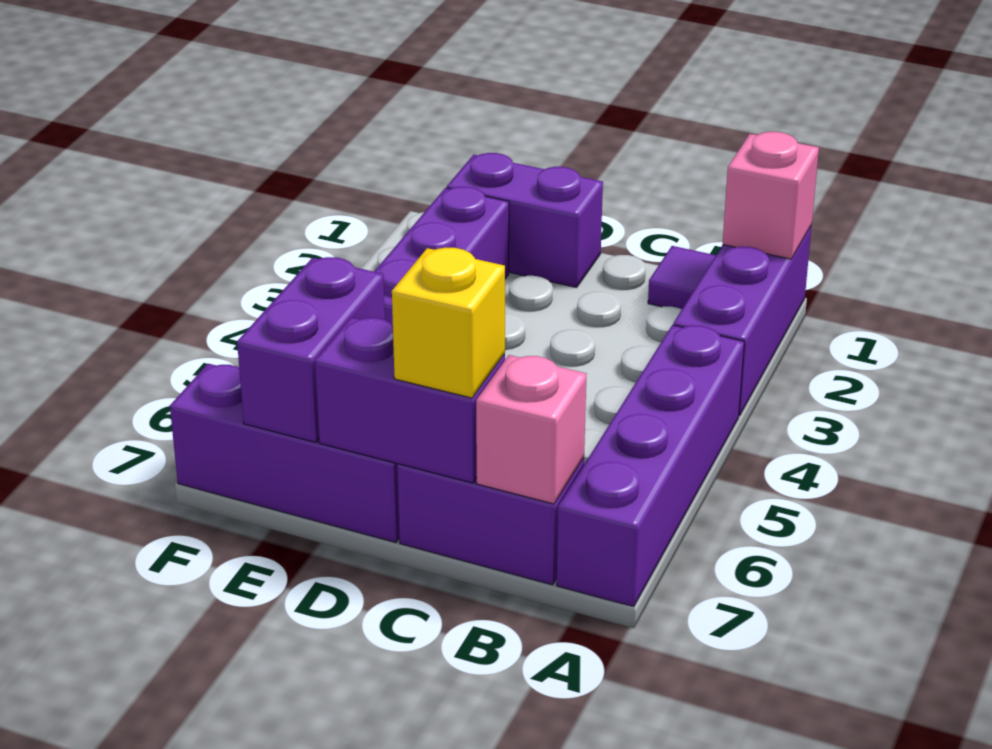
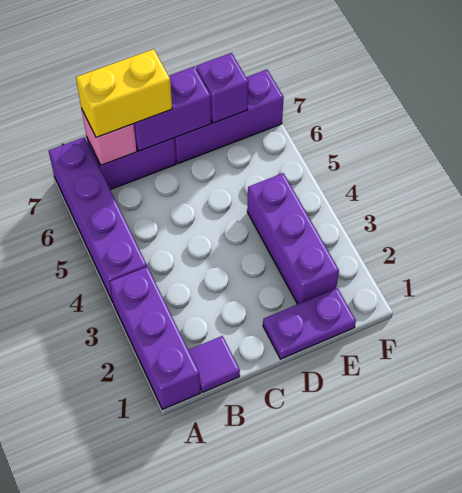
pink 1x1 brick [723,132,819,259] -> none
yellow 1x1 brick [392,247,505,398] -> yellow 1x2 brick [76,49,172,137]
purple 1x2 brick [447,153,603,288] -> purple 1x2 plate [263,288,356,359]
purple 1x2 brick [237,257,385,442] -> purple 1x1 brick [196,53,248,123]

